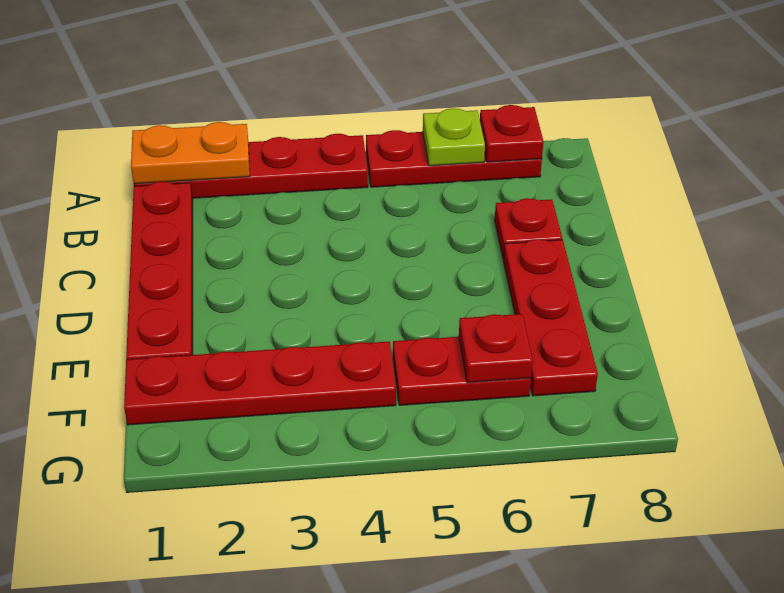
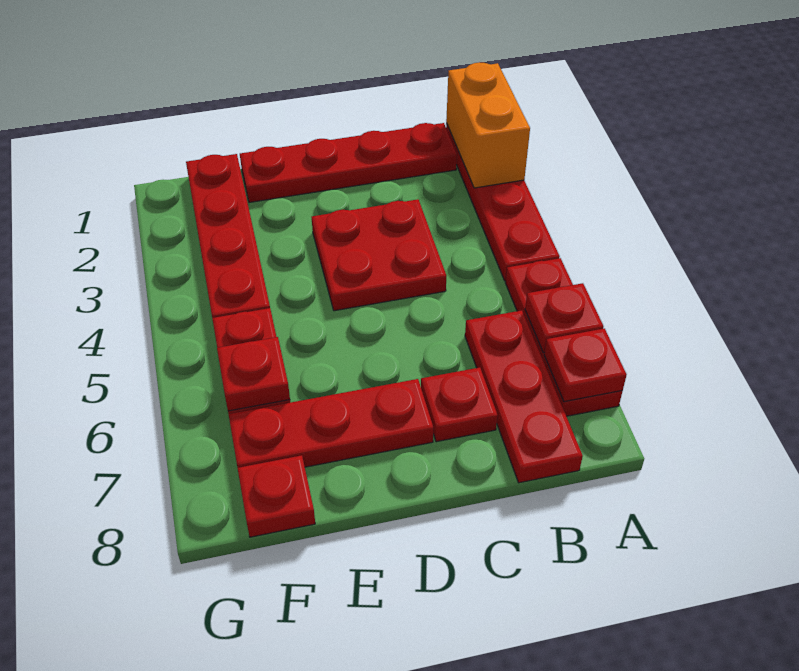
orange 1x2 plate [131,122,250,184] -> orange 1x2 brick [446,62,530,188]
lime 1x1 plate [423,108,485,166] -> red 1x1 plate [525,283,604,353]
none -> red 1x3 plate [465,310,583,483]
none -> red 2x2 plate [312,199,446,311]
none -> red 1x1 plate [238,455,315,537]

